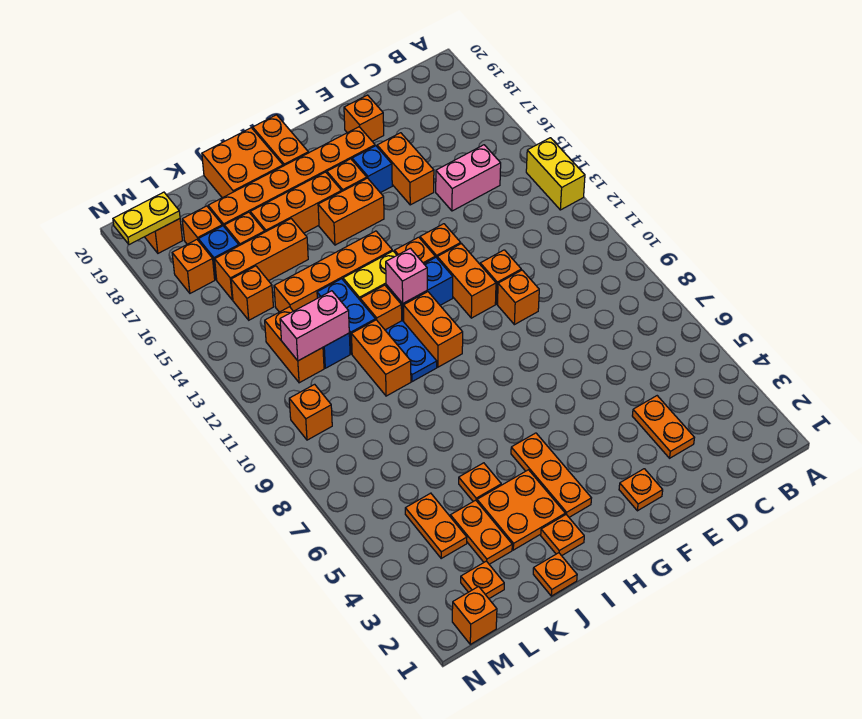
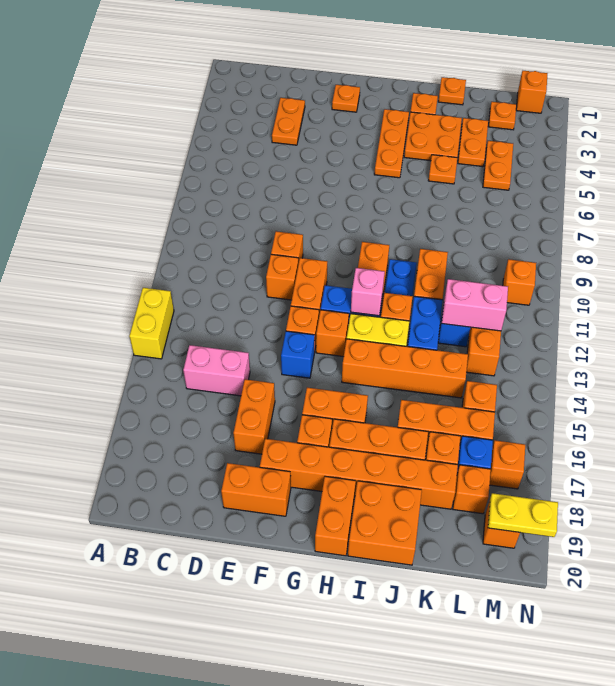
orange 1x1 brick [344,95,384,141] -> orange 1x2 brick [221,463,291,516]
blue 1x1 brick [352,146,392,193] -> blue 1x1 brick moved to [281,331,315,378]

